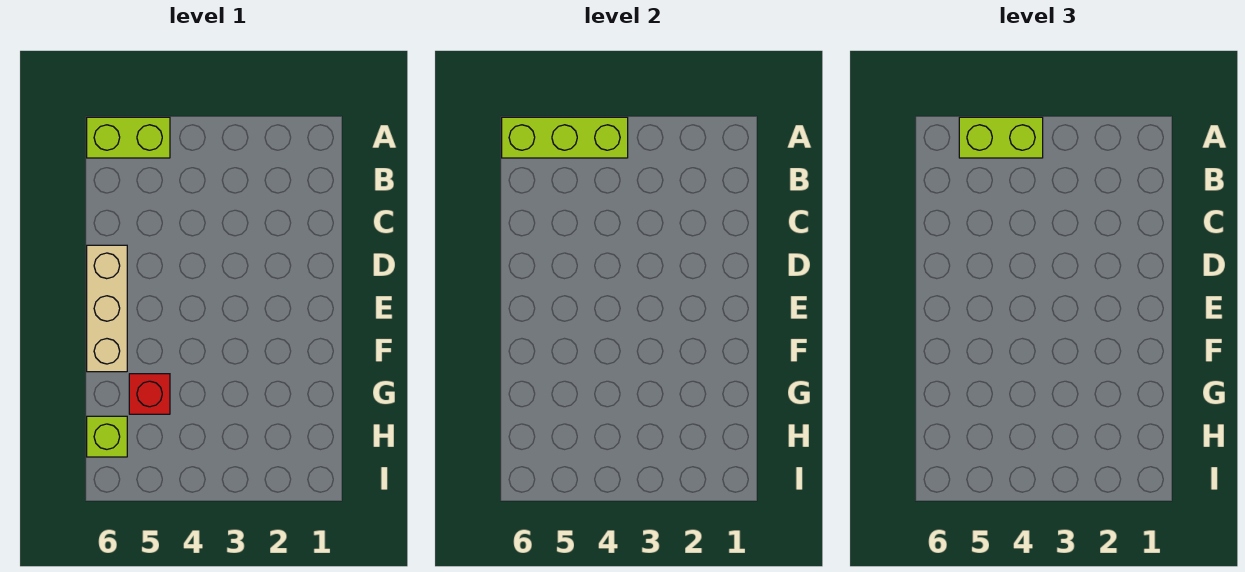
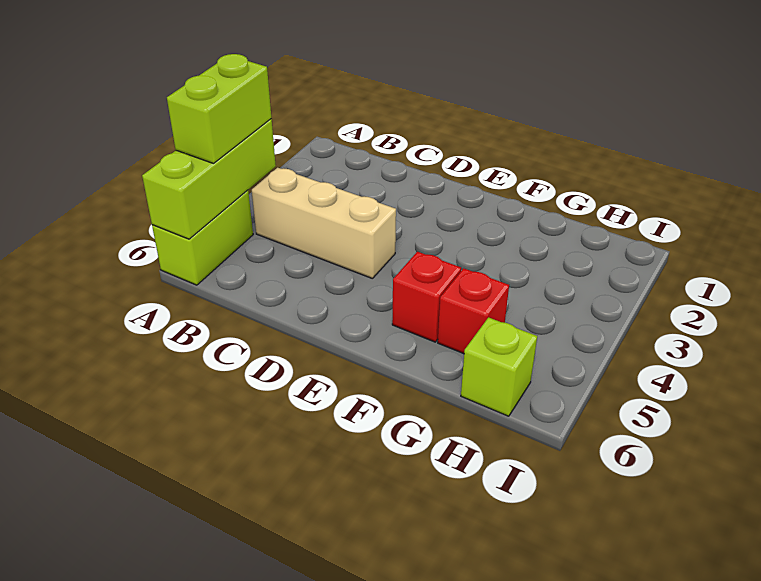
tan 1x3 brick [87,245,127,372] -> tan 1x3 brick moved to [252,168,396,279]
none -> red 1x1 brick [392,252,461,342]

